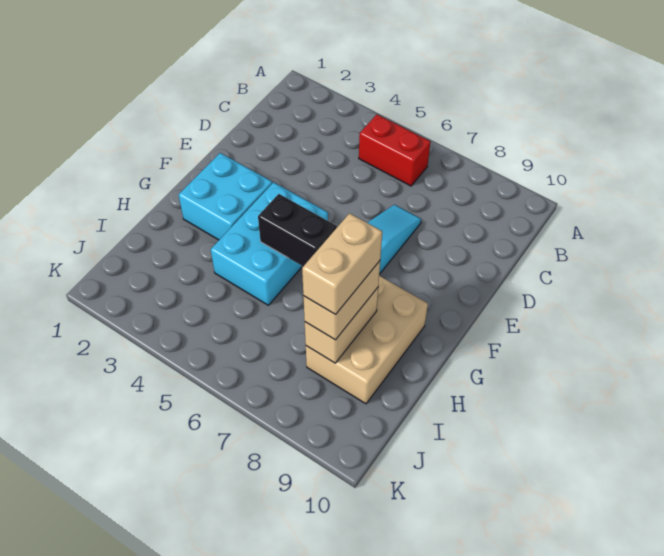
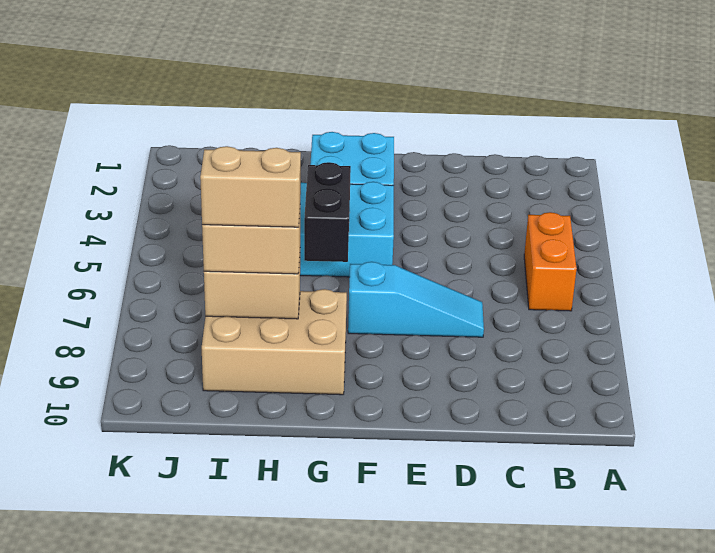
red 1x2 brick [359,114,431,186] -> orange 1x2 brick [524,212,577,311]

